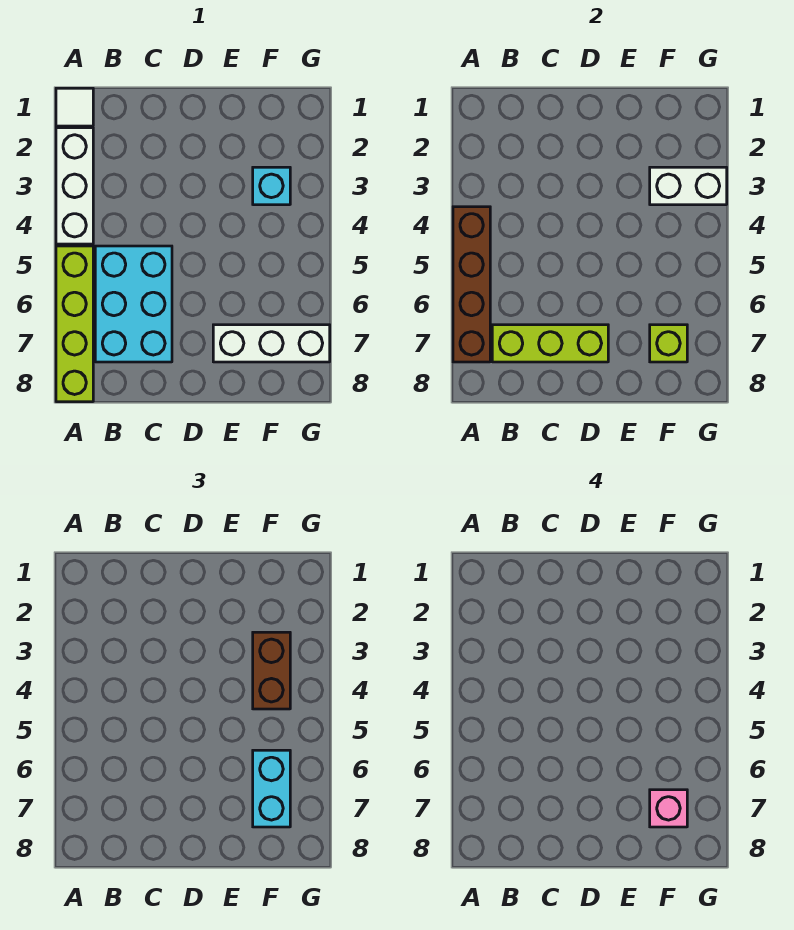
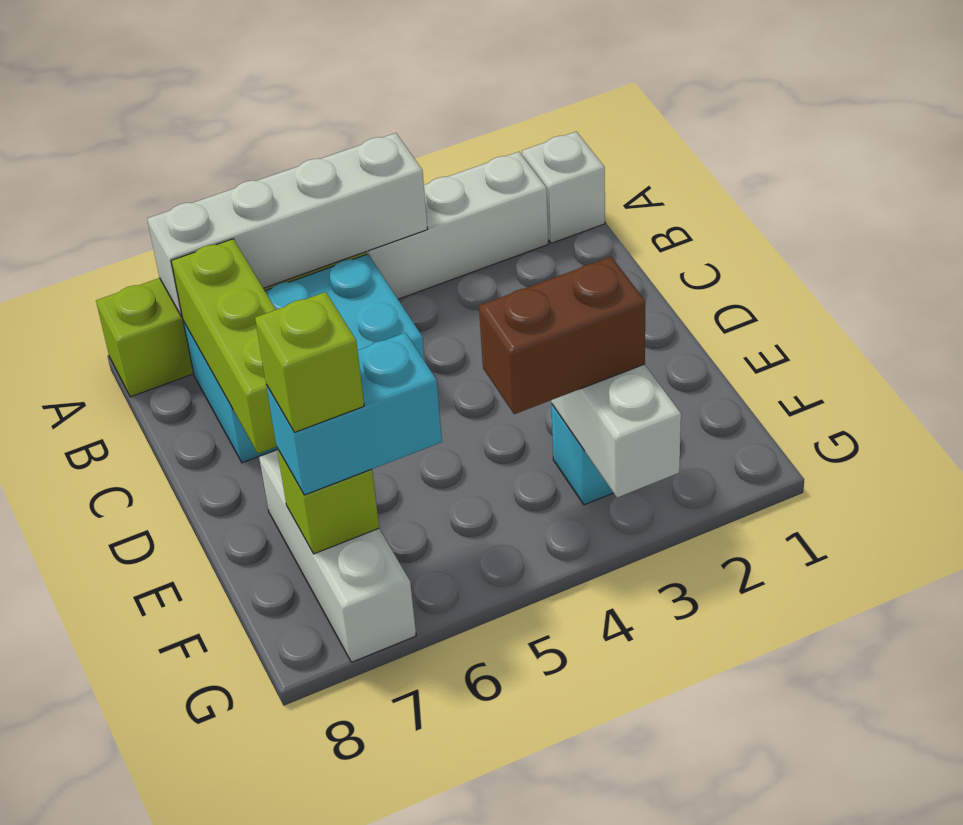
white 1x1 tile [56,88,93,126] -> white 1x1 brick [522,132,605,243]
brown 1x4 brick [453,207,490,362] -> white 1x4 brick [147,133,428,317]
pink 1x1 brick [650,790,687,827] -> lime 1x1 brick [255,292,364,432]

